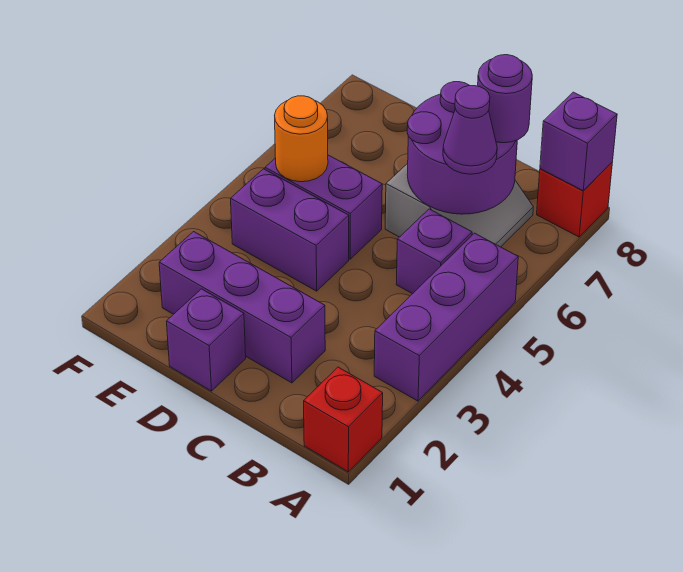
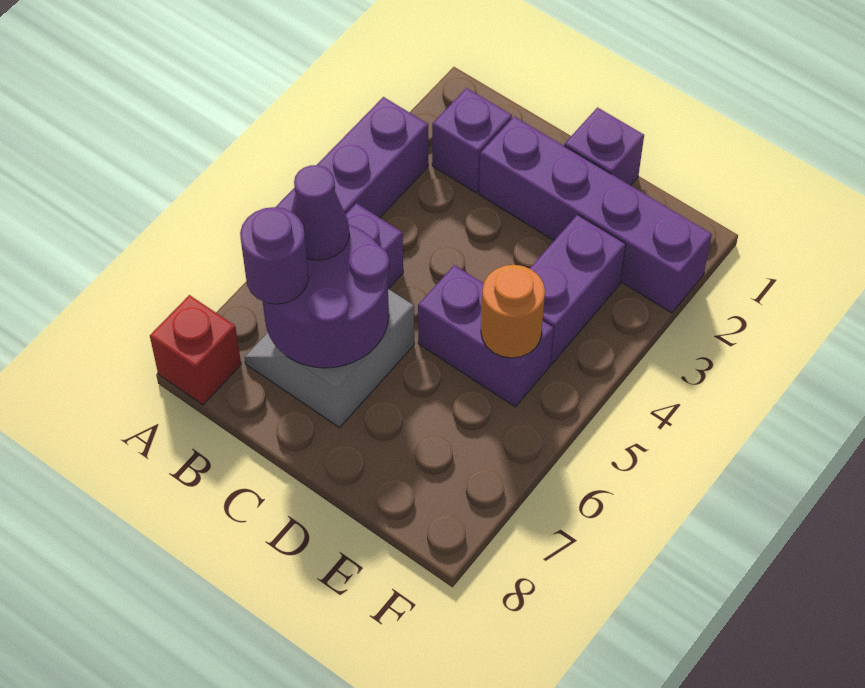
red 1x1 brick [304,367,383,472] -> none
purple 1x1 brick [540,92,617,190] -> purple 1x1 brick moved to [432,88,512,193]
purple 1x3 brick [159,232,325,383] -> purple 1x4 brick [479,116,712,313]
purple 1x2 brick [231,169,349,291] -> purple 1x2 brick turned to [530,215,626,364]

